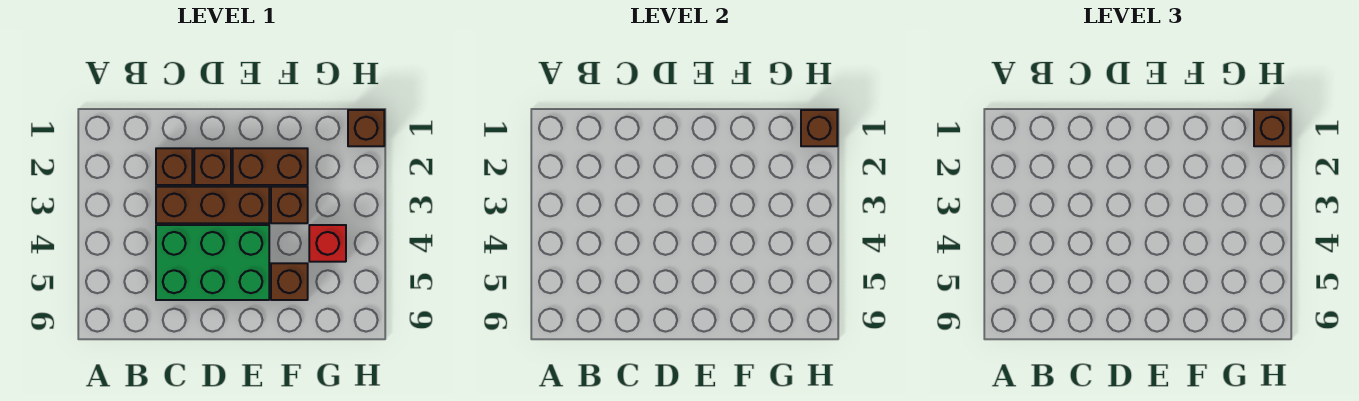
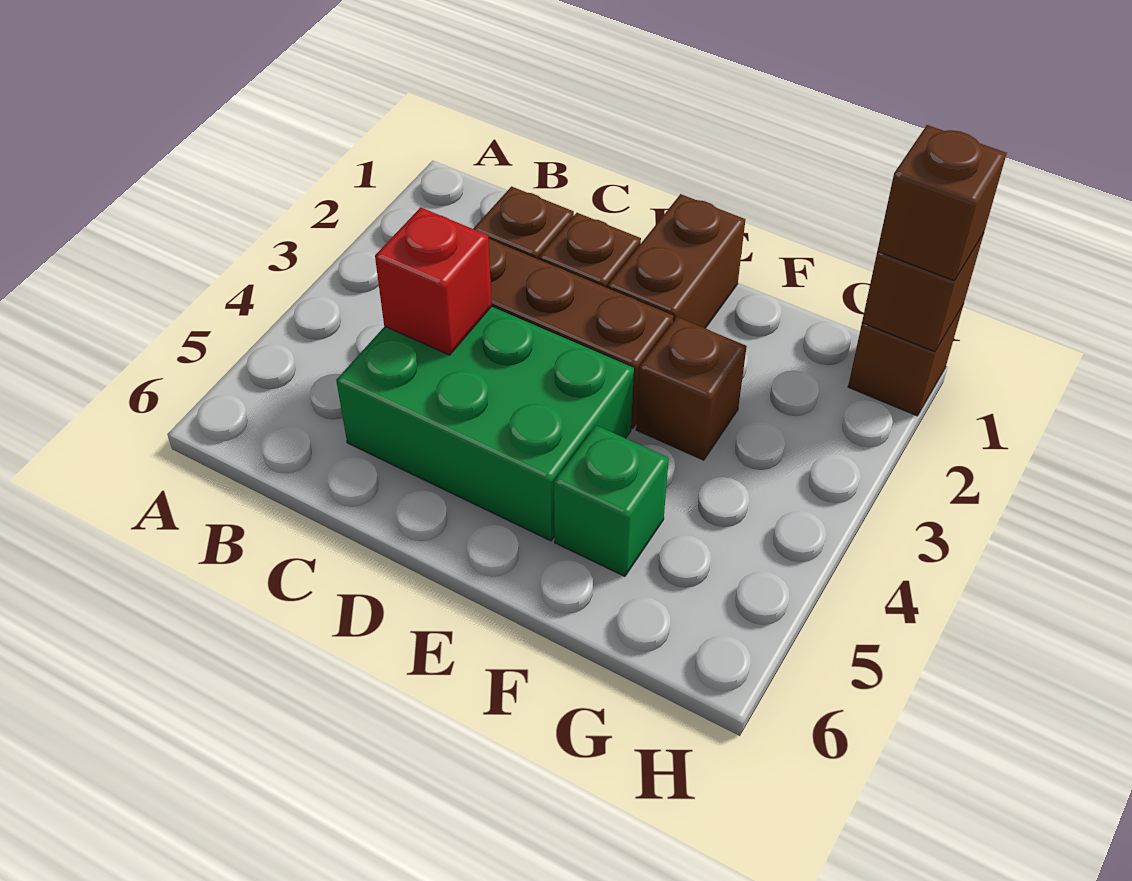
brown 1x2 brick [233,148,308,185] -> brown 1x2 brick turned to [608,194,745,328]
brown 1x1 brick [271,263,308,300] -> green 1x1 brick [554,425,669,576]
red 1x1 brick [309,225,346,262] -> red 1x1 brick moved to [375,207,492,355]

